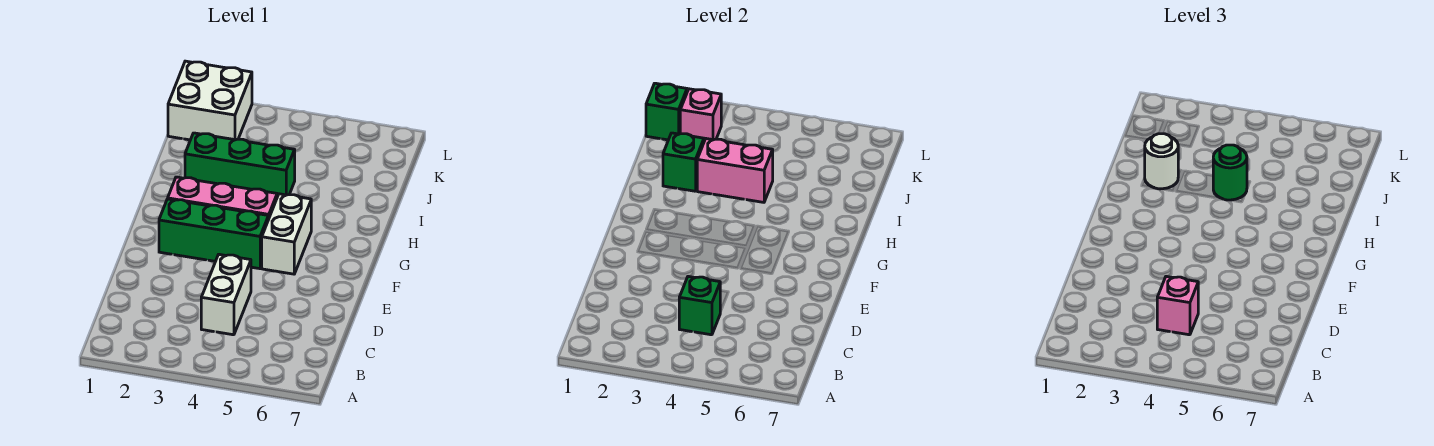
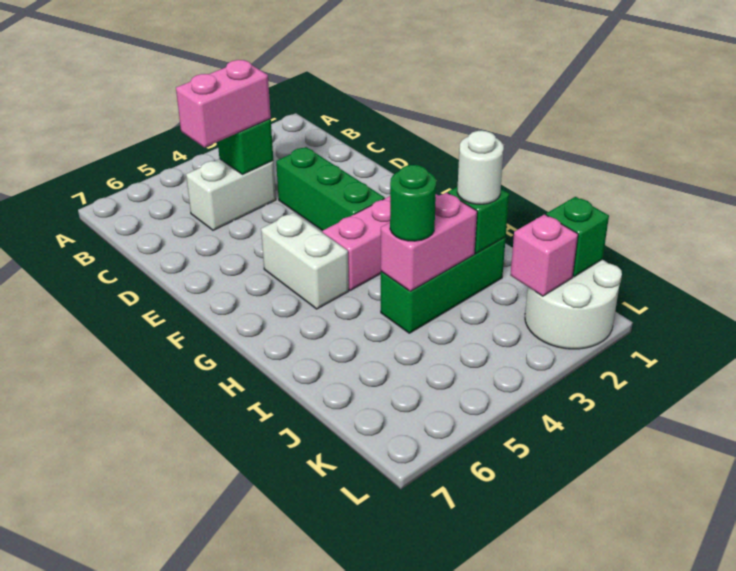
white 1x2 brick [201,254,251,335] -> white 1x2 brick turned to [186,159,276,230]
pink 1x1 brick [1157,276,1198,335] -> pink 1x2 brick [176,60,271,147]
green 1x3 brick [159,199,268,269] -> green 1x3 brick turned to [276,147,385,231]
white 2x2 brick [168,61,252,140] -> white 2x2 round brick [525,259,622,349]

